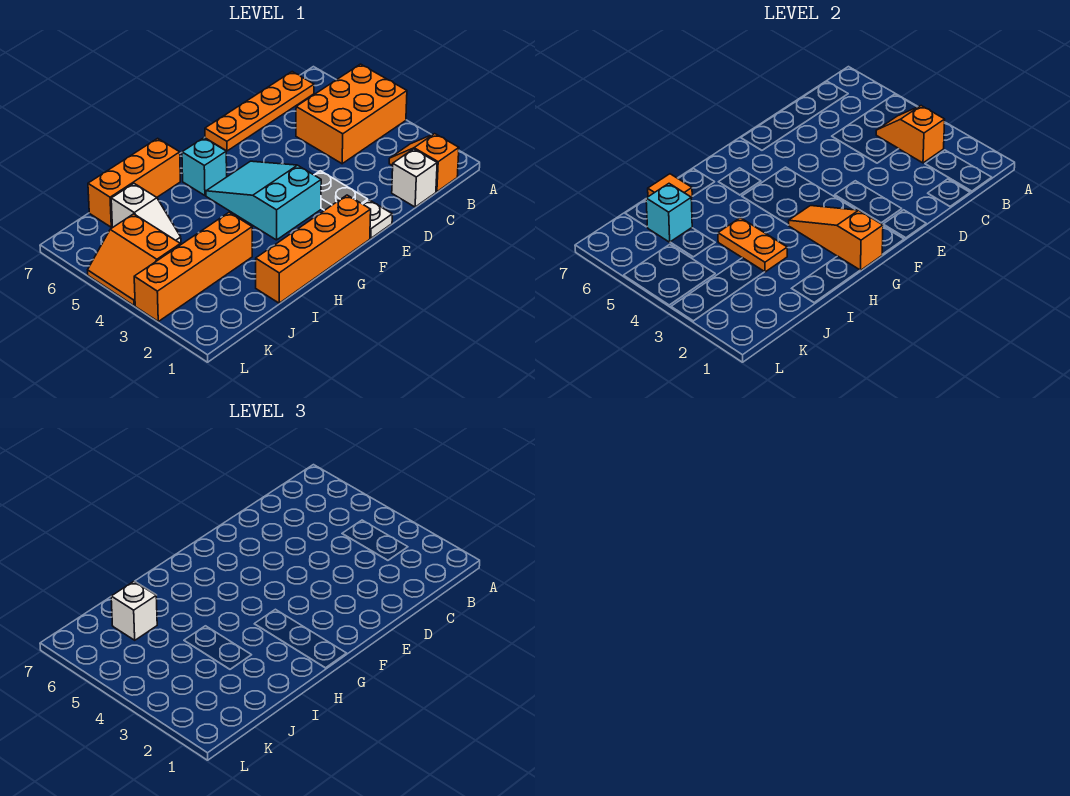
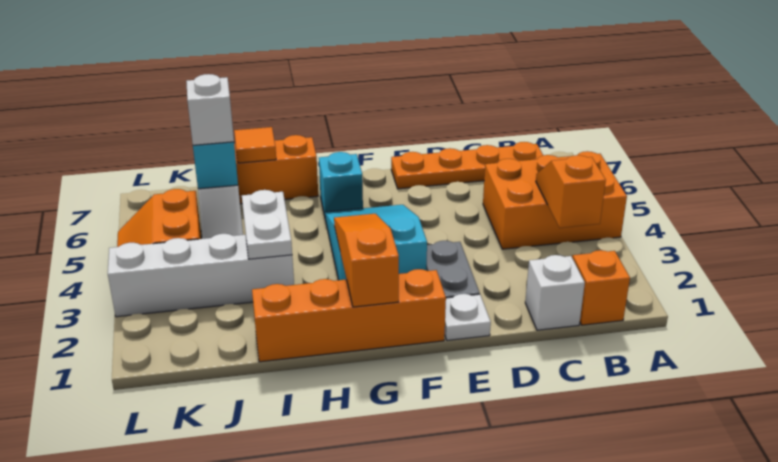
orange 1x4 brick [134,213,252,321] -> white 1x4 brick [108,234,294,317]
orange 1x2 plate [718,218,787,272] -> white 1x2 plate [242,190,292,259]

